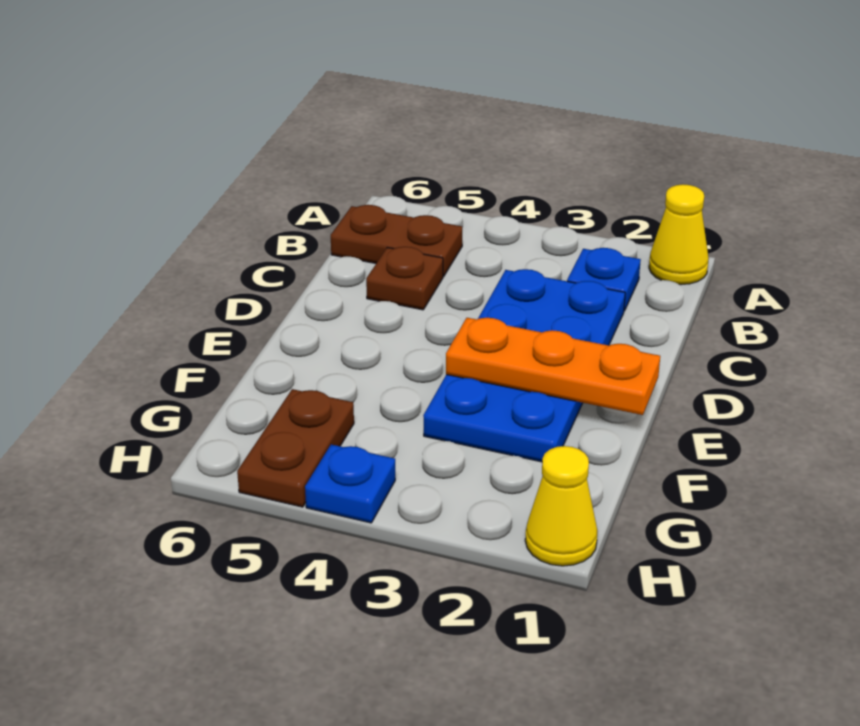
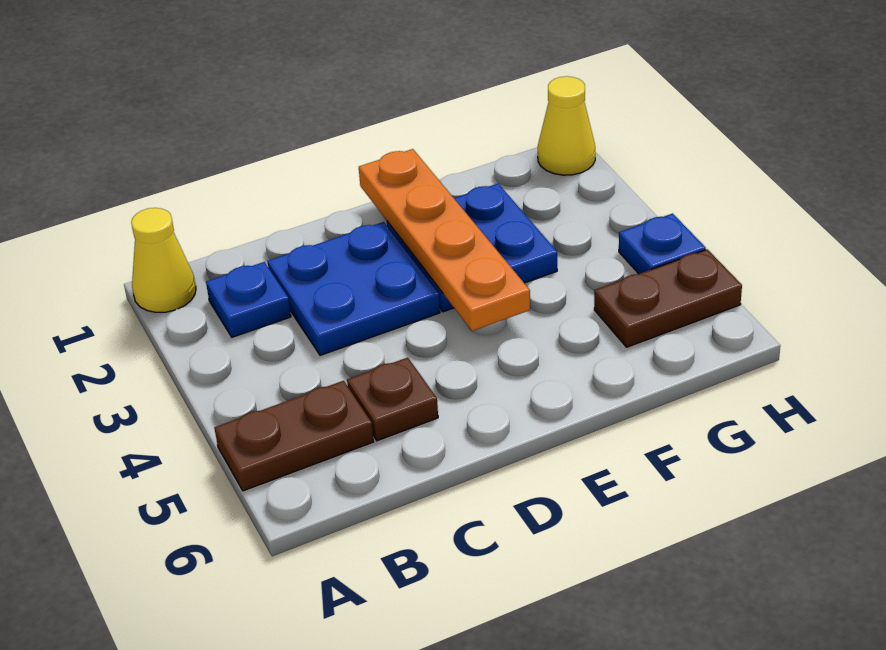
brown 1x2 plate [331,205,462,276] -> brown 1x2 plate turned to [214,381,374,491]
orange 1x3 plate [446,318,660,415] -> orange 1x4 plate [359,149,530,331]

